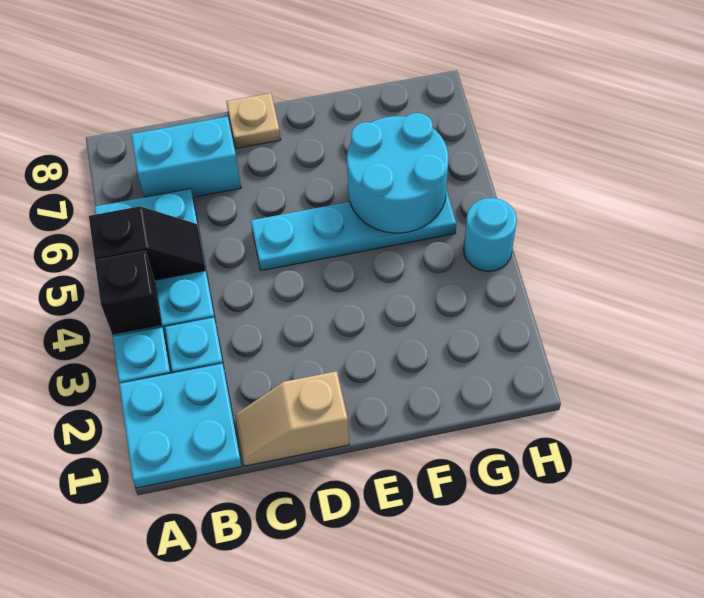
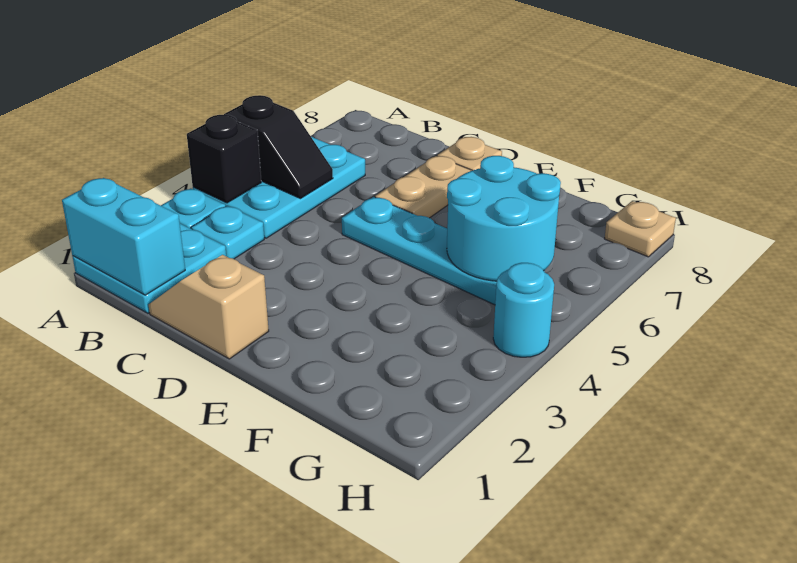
cyan 1x2 brick [131,117,241,197] -> cyan 1x2 brick moved to [62,178,185,295]
none -> tan 1x2 plate [375,156,472,218]
none -> tan 1x1 plate [605,201,676,257]

